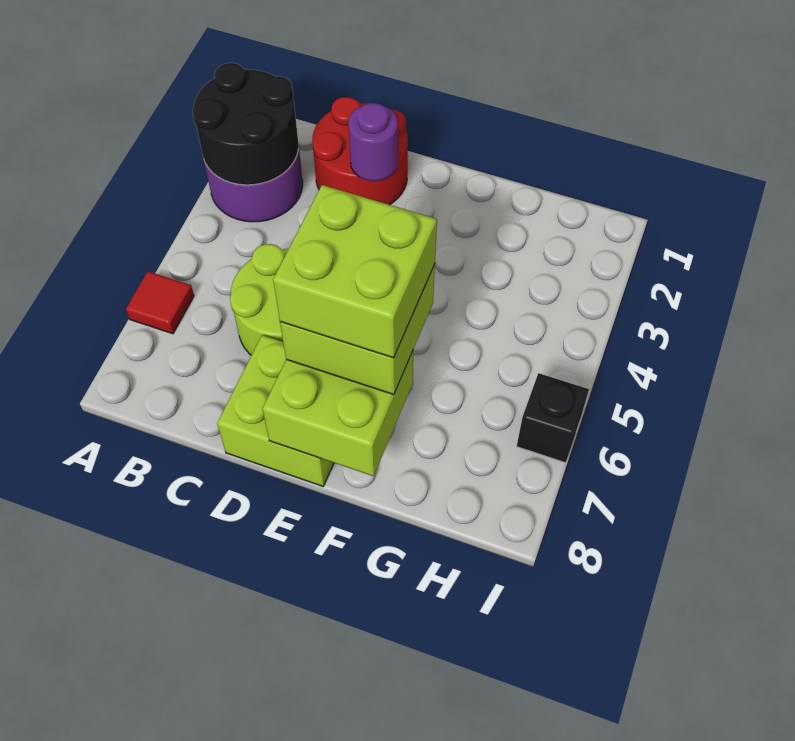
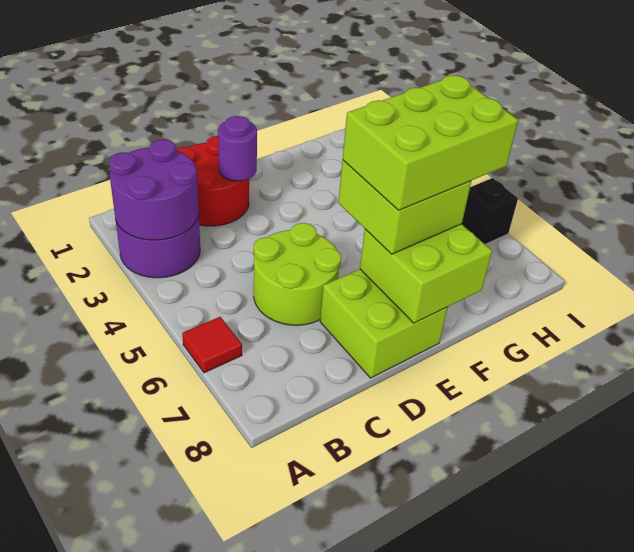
black 2x2 round brick [192,63,298,185] -> purple 2x2 round brick [109,140,199,240]
lime 2x2 brick [273,185,437,358] -> lime 2x3 brick [343,75,518,210]

